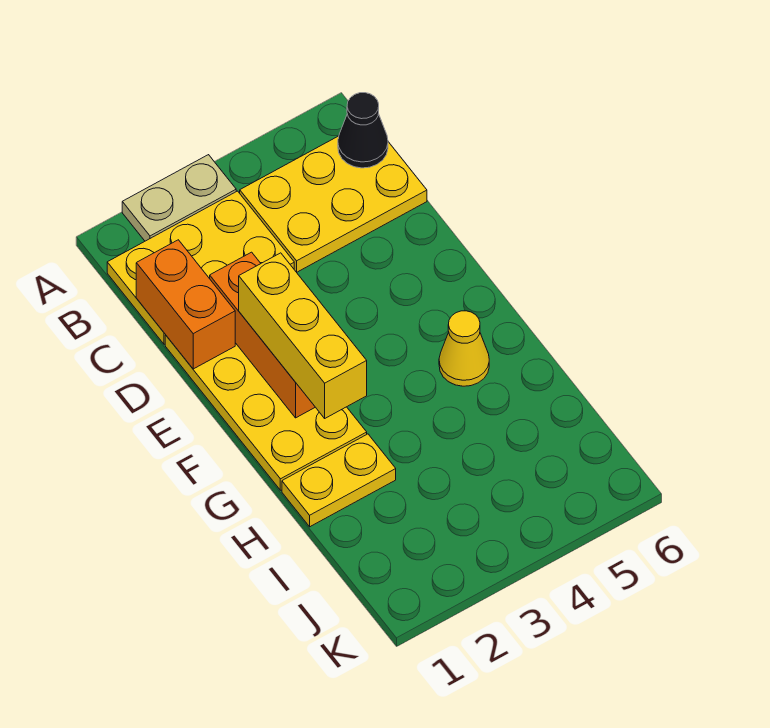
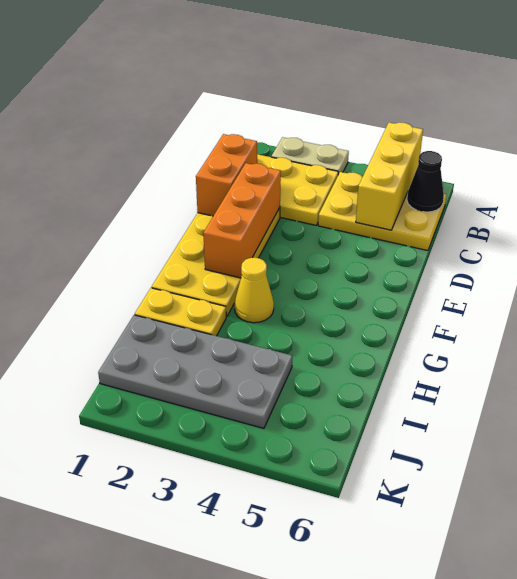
yellow 1x3 brick [239,253,367,418] -> yellow 1x3 brick moved to [356,122,423,230]
yellow 1x1 cone [439,311,489,386] -> yellow 1x1 cone moved to [234,257,274,323]
none -> grey 2x4 plate [98,315,292,428]

